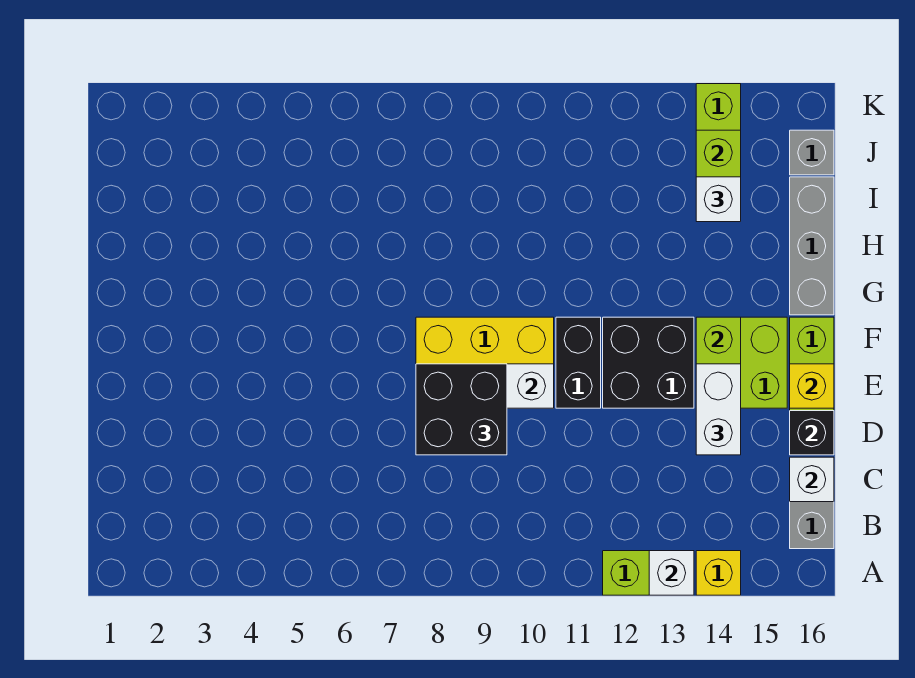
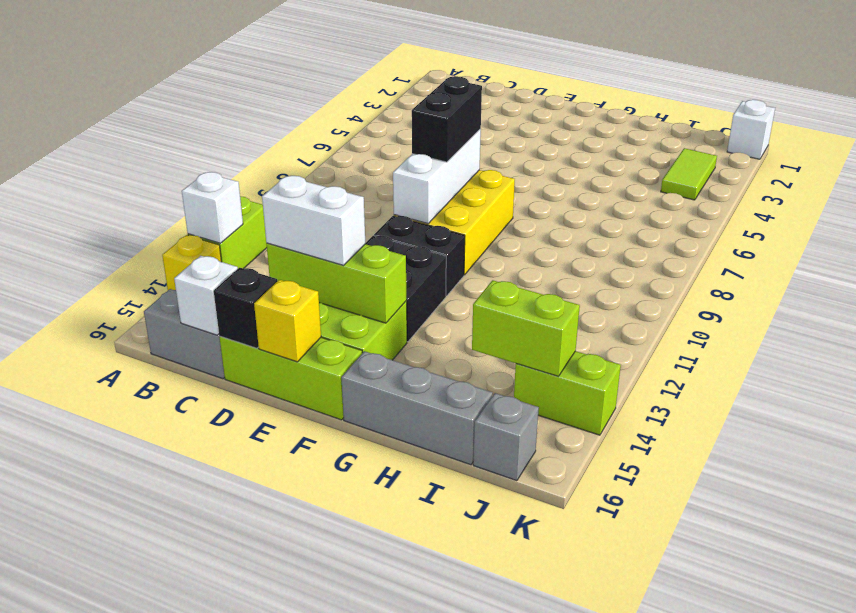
black 2x2 brick [416,364,507,455] -> black 1x2 brick [412,76,482,162]
white 1x1 brick [696,177,741,222] -> white 1x1 brick moved to [727,100,775,159]
none -> lime 1x2 tile [661,148,717,200]

